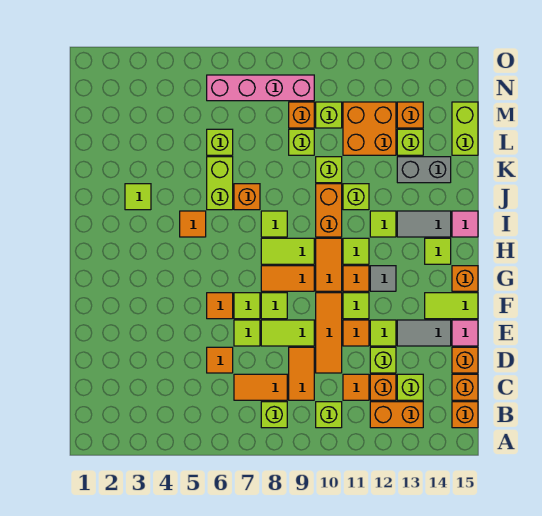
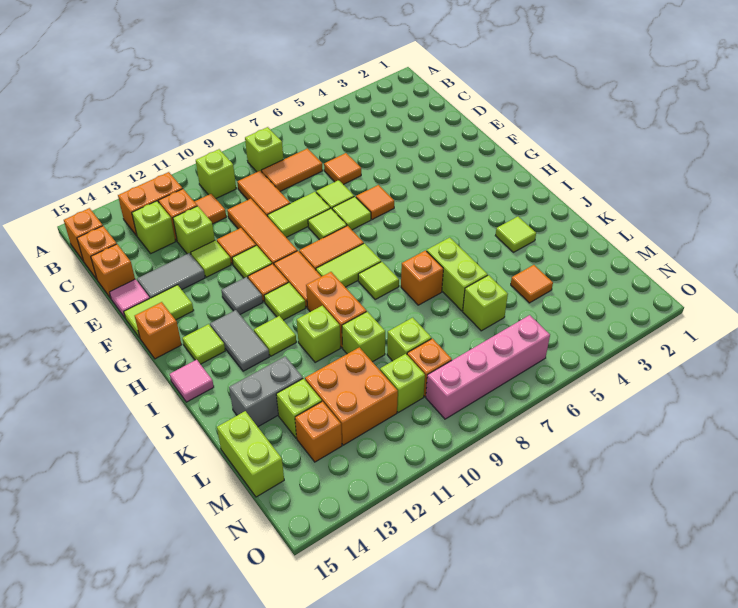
orange 1x1 tile [180,211,206,237] -> orange 1x1 tile moved to [511,265,553,303]
grey 1x2 tile [397,211,451,237] -> grey 1x2 tile turned to [210,310,269,371]

